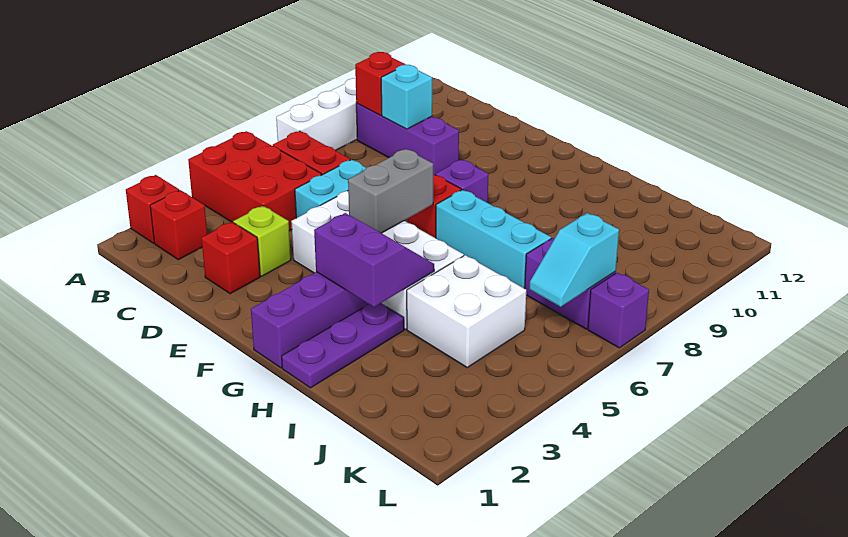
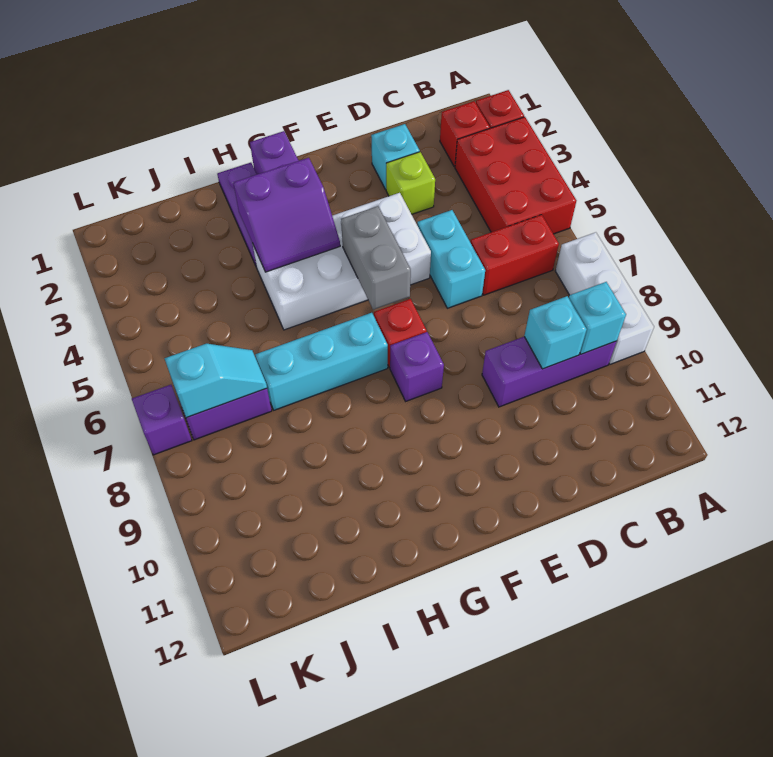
red 2x3 brick [188,131,322,231] -> red 2x3 brick turned to [455,117,576,234]
red 1x1 brick [355,52,405,115] -> cyan 1x1 brick [569,282,626,354]
red 1x1 brick [201,222,260,294] -> cyan 1x1 brick [371,124,420,190]
white 2x2 brick [407,255,526,367] -> none
cyan 1x2 slope [529,213,619,307] -> cyan 1x2 slope turned to [165,344,267,418]

